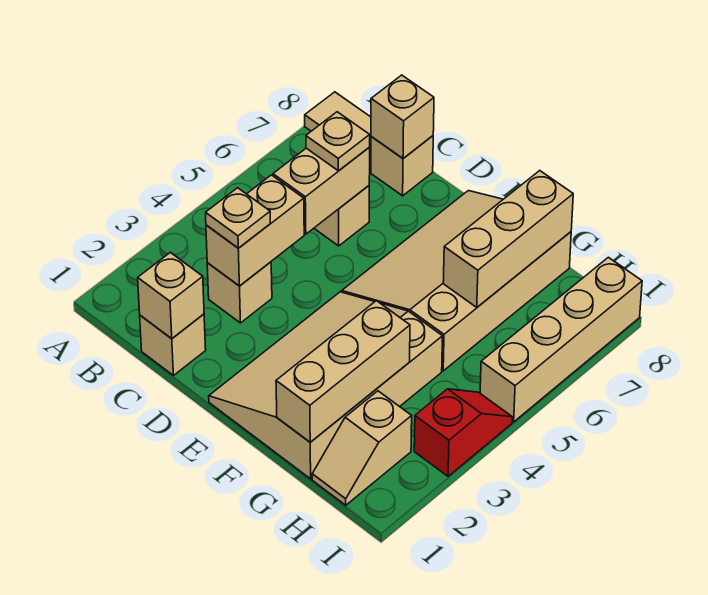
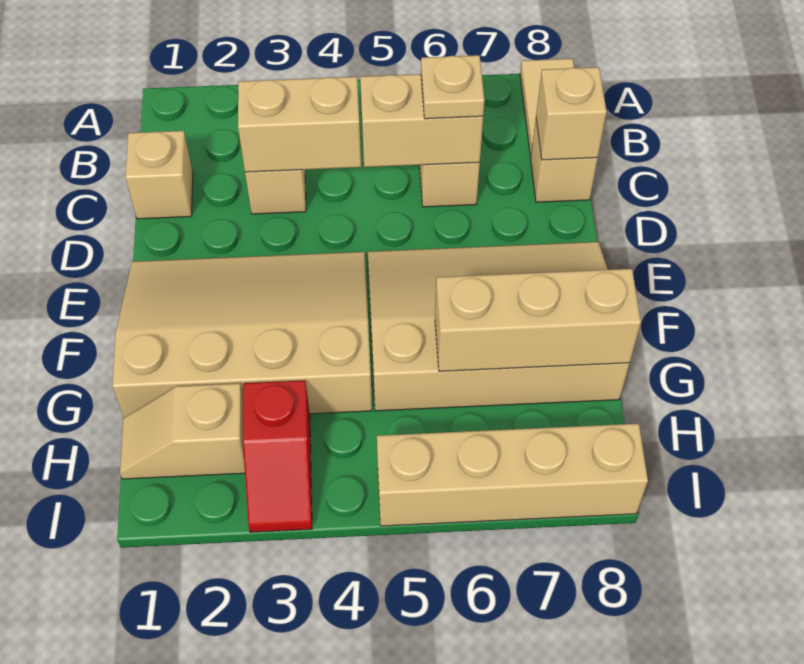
tan 1x1 brick [138,252,204,339] -> none
tan 1x1 plate [206,188,270,248] -> none
tan 1x3 brick [276,301,410,442] -> none
red 1x2 slope [414,389,512,476] -> red 1x2 slope turned to [243,380,312,532]

